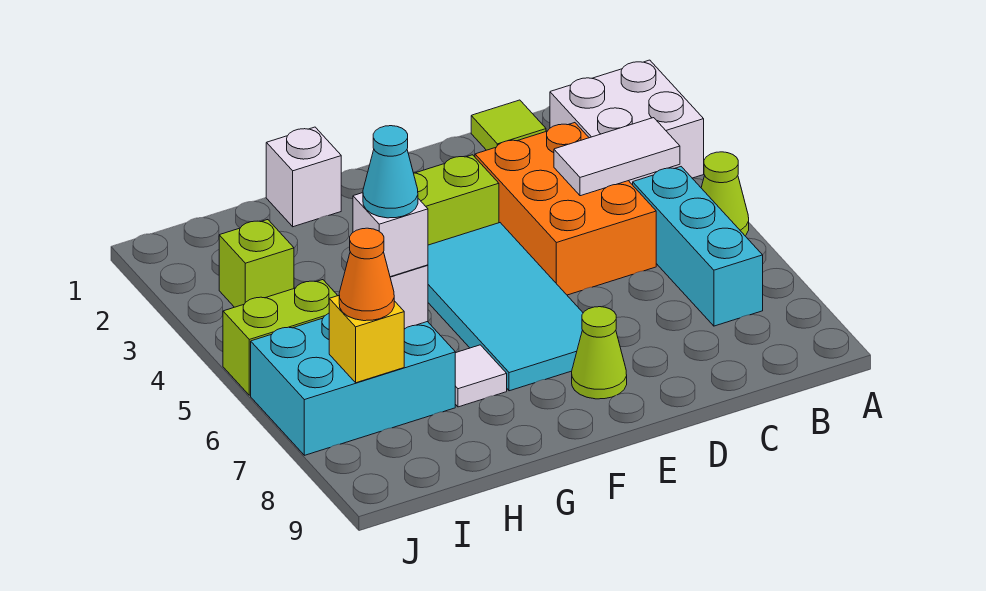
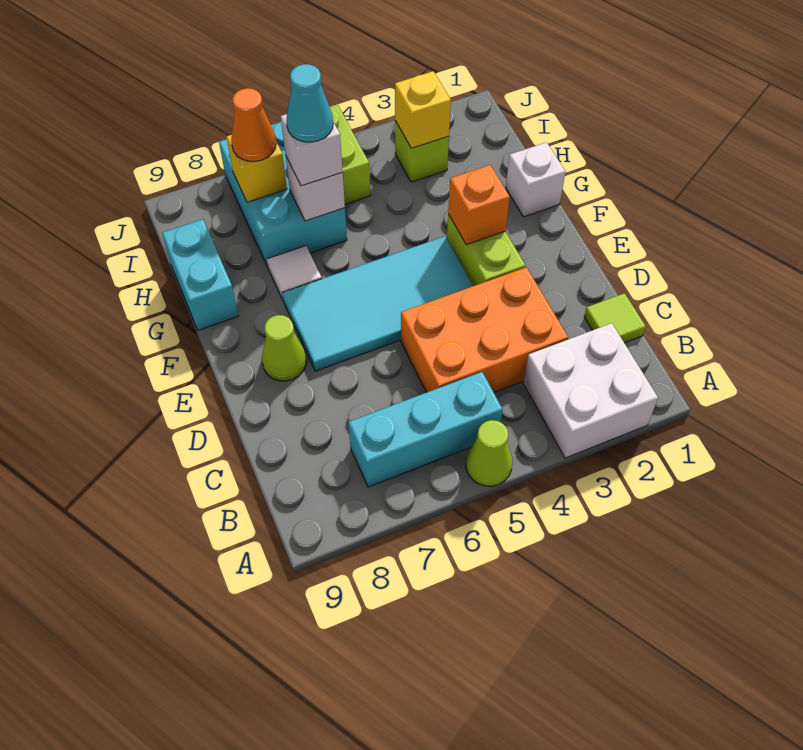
white 1x2 tile [554,118,680,196] -> none
none -> orange 1x1 brick [448,165,510,245]
none -> cyan 1x2 brick [162,219,238,330]
none -> yellow 1x1 brick [395,71,451,148]

